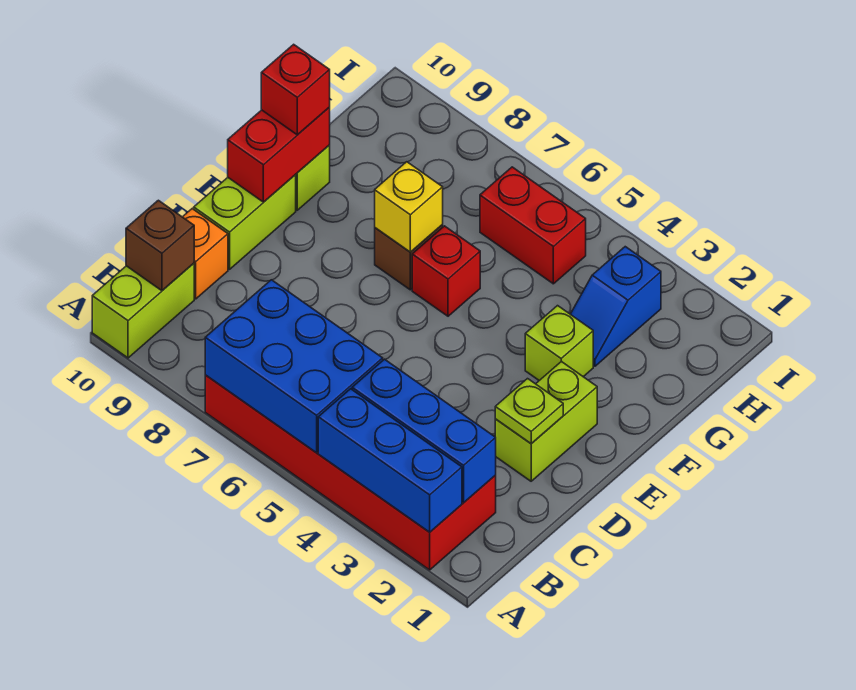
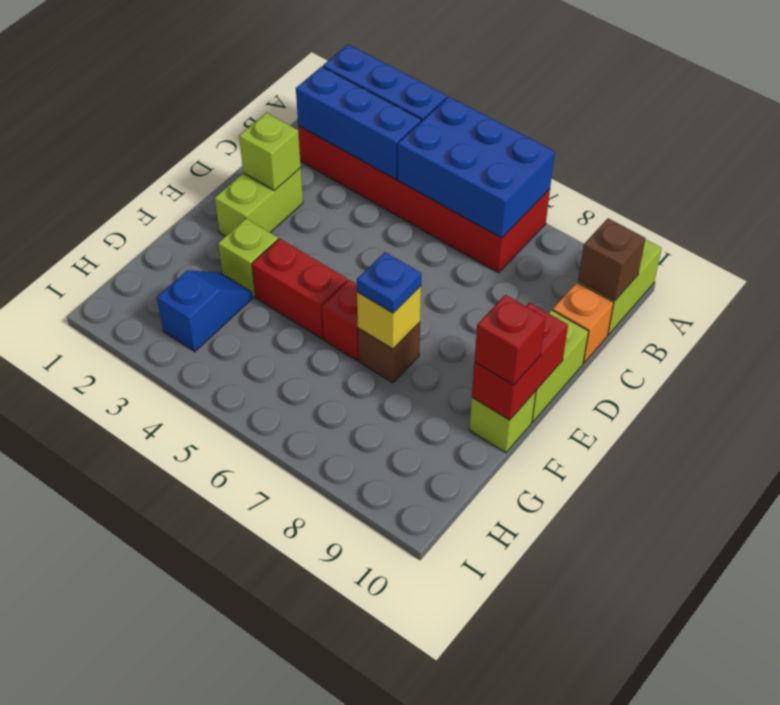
lime 1x1 plate [495,379,563,444] -> lime 1x1 brick [239,113,301,191]
none -> blue 1x1 plate [357,252,421,313]
red 1x2 brick [480,167,586,284] -> red 1x2 brick moved to [252,238,348,339]

